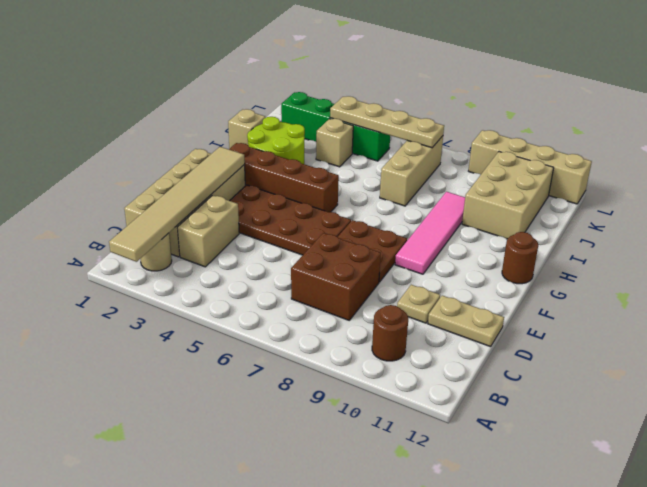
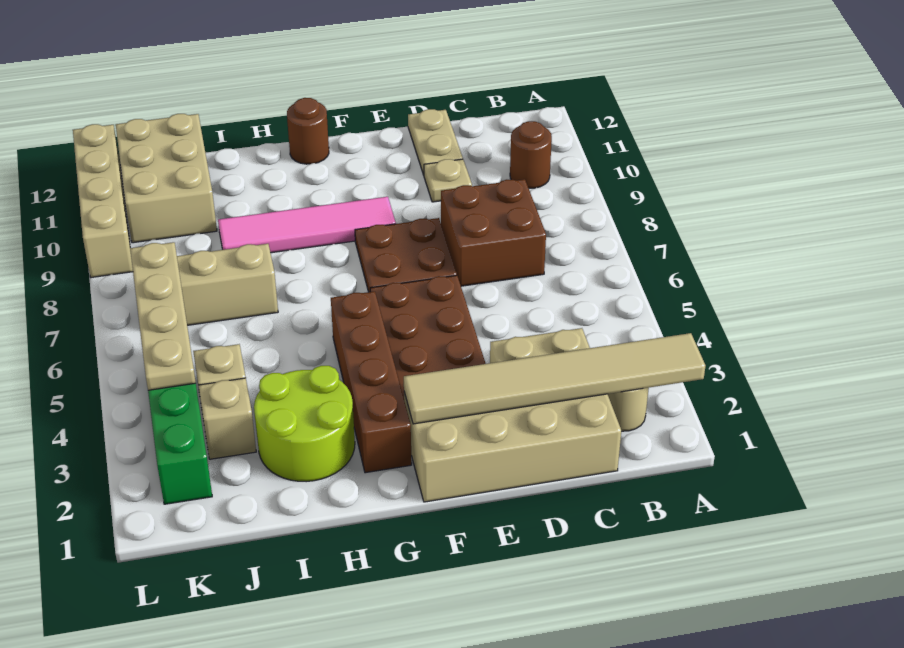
tan 1x1 brick [228,109,265,149] -> tan 1x1 brick moved to [198,378,256,459]
tan 2x3 brick [462,152,554,239] -> tan 2x3 brick turned to [116,114,217,243]

